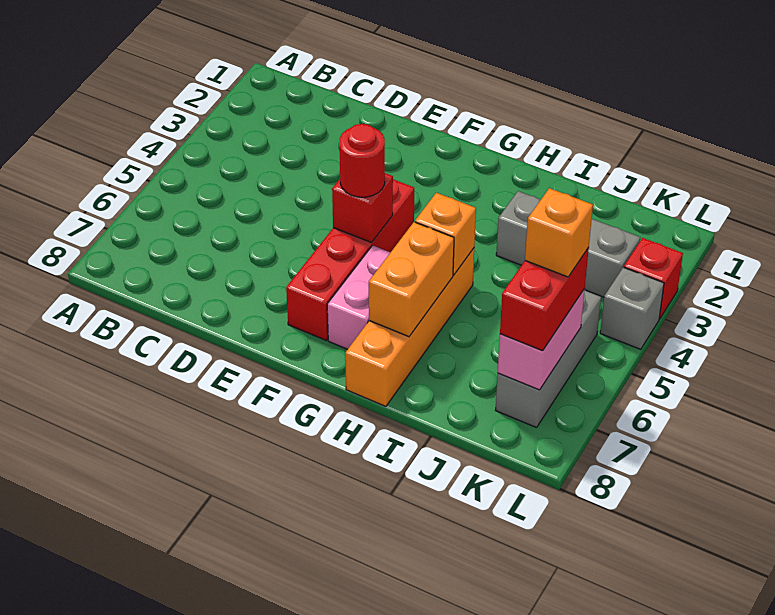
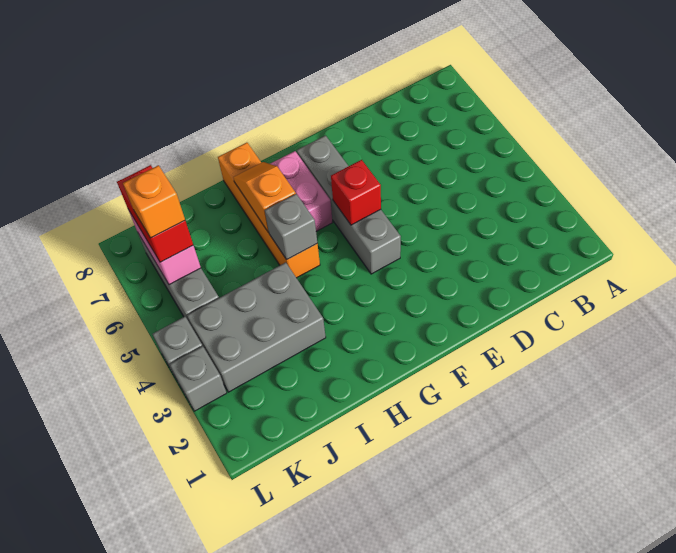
red 1x4 brick [286,179,414,340] -> grey 1x4 brick [297,135,401,274]
red 1x1 round brick [339,124,385,197] -> none
orange 1x1 brick [415,193,476,275] -> grey 1x1 brick [265,194,317,260]
orange 1x2 brick [369,222,454,337] -> orange 1x2 slope [233,162,296,232]
grey 1x3 brick [496,191,640,297] -> grey 2x3 brick [187,262,326,392]
red 1x1 brick [624,238,683,319] -> grey 1x1 brick [170,346,227,411]

